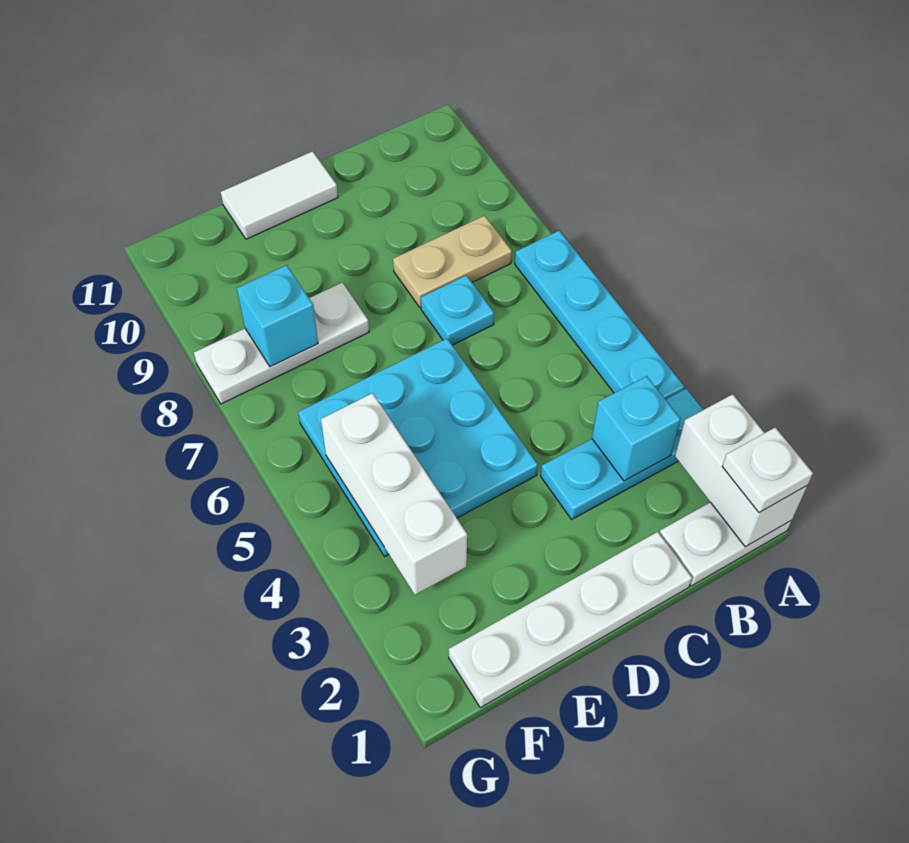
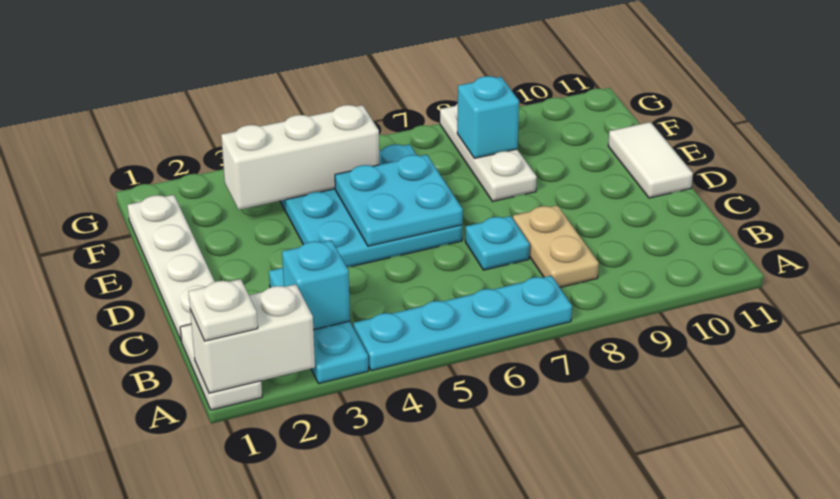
none -> cyan 2x2 plate [335,155,463,246]

